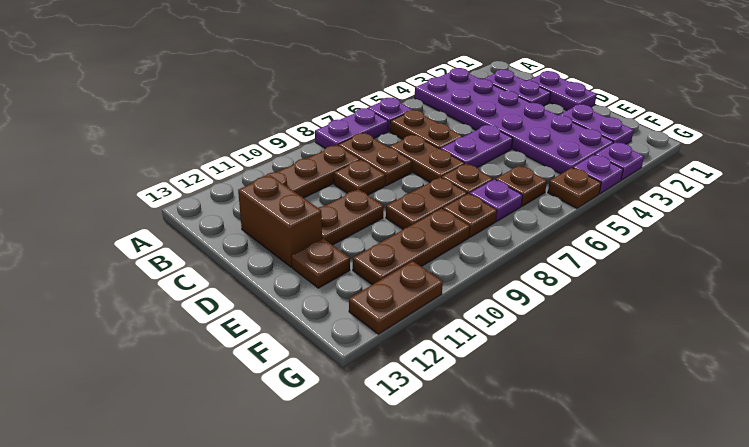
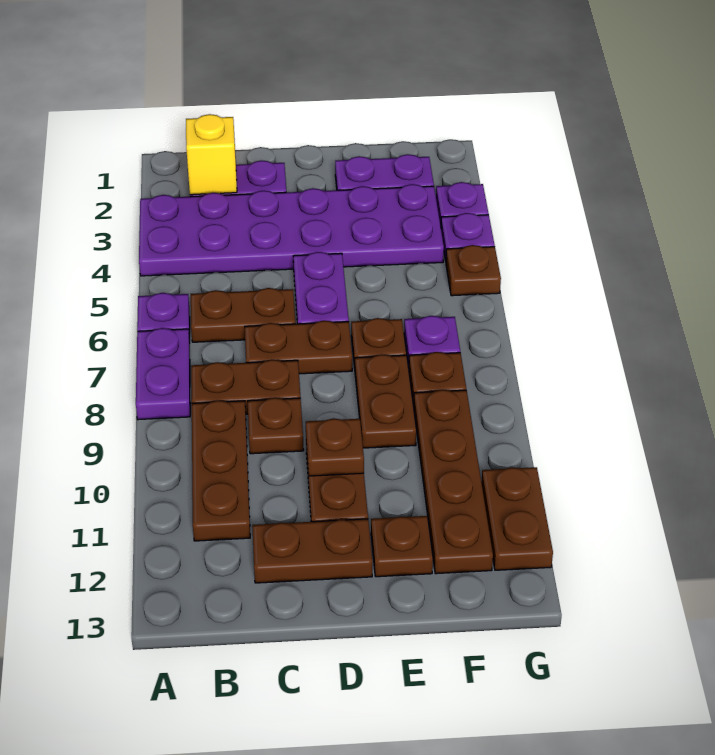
none -> yellow 1x1 brick [186,114,237,195]
purple 1x2 plate [528,71,597,110] -> none
brown 1x2 brick [238,175,322,267] -> brown 1x2 plate [252,519,372,583]
brown 1x1 plate [495,166,547,206] -> brown 1x1 plate moved to [306,418,364,476]
brown 1x3 plate [353,209,470,285] -> brown 1x4 plate [413,390,493,574]

